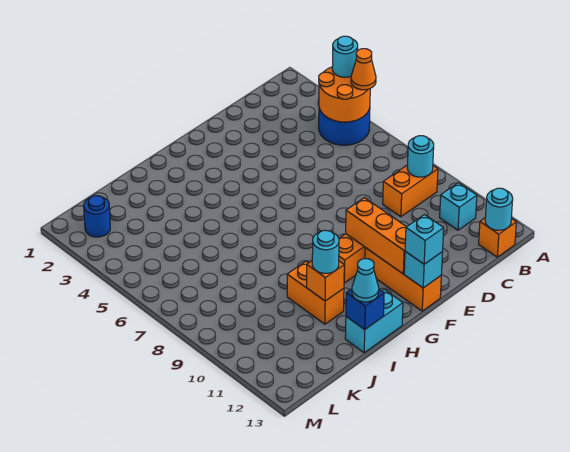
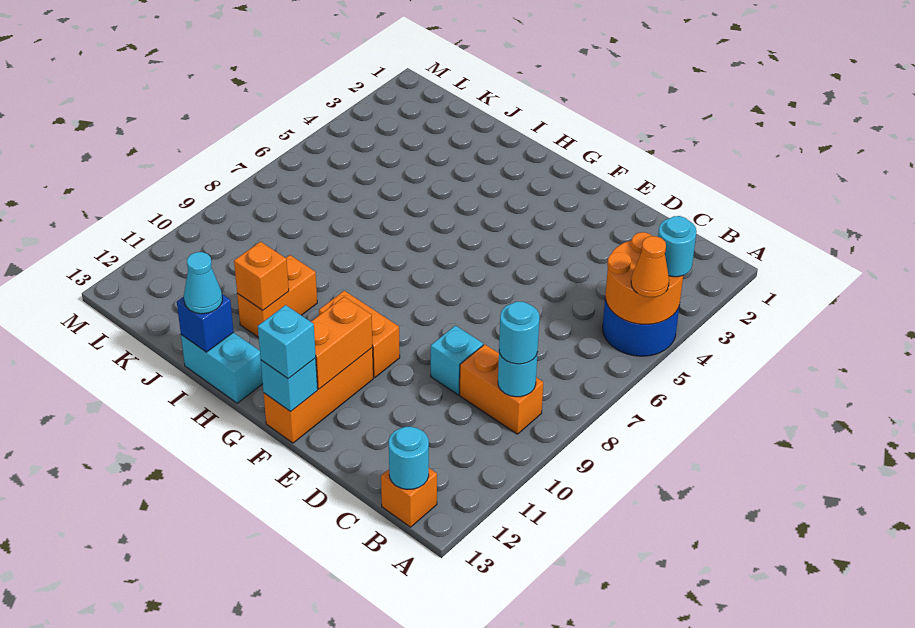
cyan 1x1 brick [440,183,477,230] -> cyan 1x1 brick moved to [431,325,483,395]
orange 1x3 brick [346,198,406,274] -> orange 1x2 brick [311,297,373,389]
cyan 1x1 round brick [312,230,339,273] -> cyan 1x1 round brick moved to [499,302,539,364]
blue 1x1 round brick [84,196,110,237] -> none

